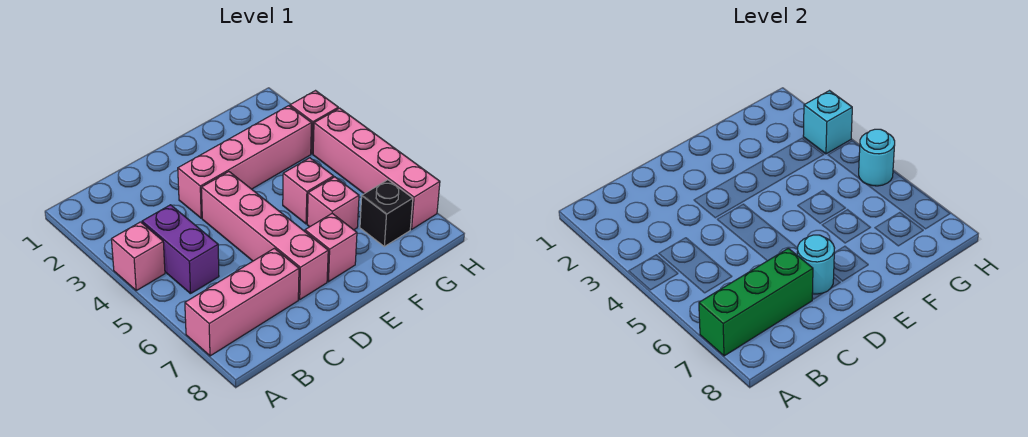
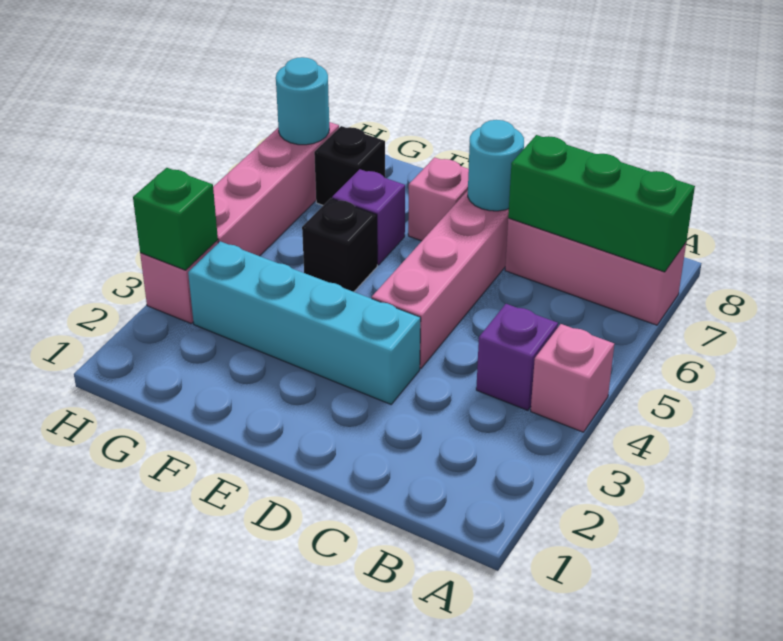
purple 1x2 brick [142,205,219,294] -> purple 1x1 brick [476,304,558,410]
pink 1x4 brick [178,106,312,218] -> cyan 1x4 brick [188,241,421,404]
pink 1x1 brick [283,158,334,224] -> black 1x1 brick [302,198,377,292]
pink 1x1 brick [307,177,359,230] -> purple 1x1 brick [332,169,405,265]
cyan 1x1 brick [803,91,852,154] -> green 1x1 brick [133,168,218,270]
cyan 1x1 round brick [859,129,895,186] -> cyan 1x1 round brick moved to [276,57,329,145]

